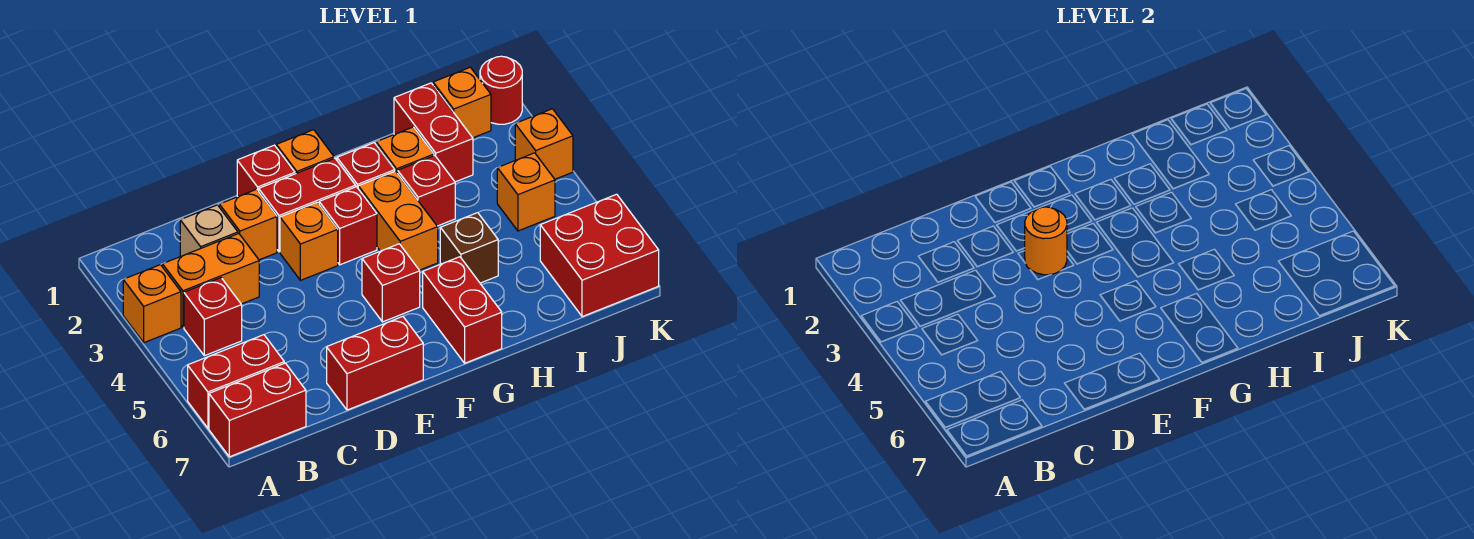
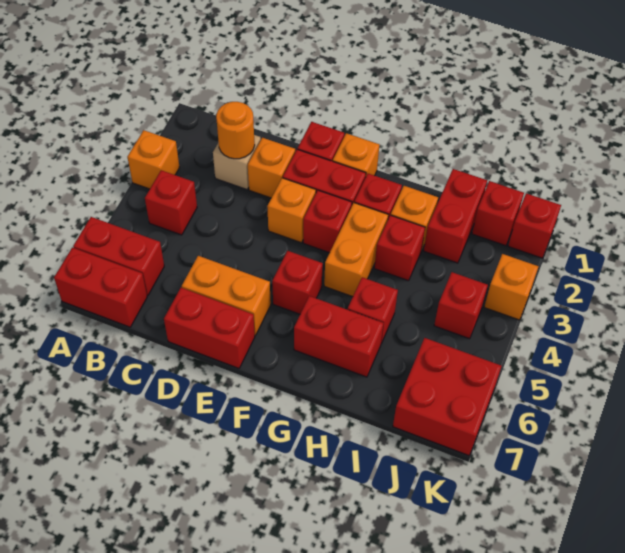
orange 1x2 brick [162,234,259,327] -> orange 1x2 brick moved to [182,256,271,336]
orange 1x1 round brick [1025,207,1067,275] -> orange 1x1 round brick moved to [216,102,255,159]
red 1x2 brick [423,257,502,363] -> red 1x2 brick turned to [294,296,384,377]
brown 1x1 brick [440,213,498,283] -> red 1x1 brick [348,277,398,344]
orange 1x1 brick [433,67,491,138] -> red 1x1 brick [472,181,524,246]
orange 1x1 brick [497,153,555,231] -> red 1x1 brick [434,272,488,339]
red 1x1 round brick [480,56,522,124] -> red 1x1 brick [508,193,561,258]

